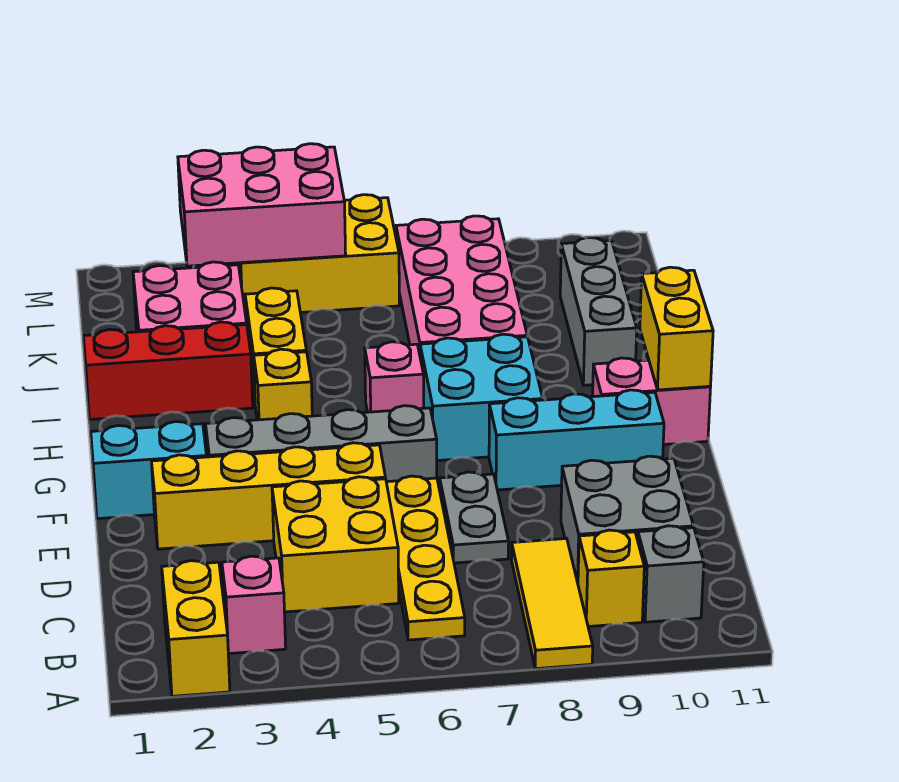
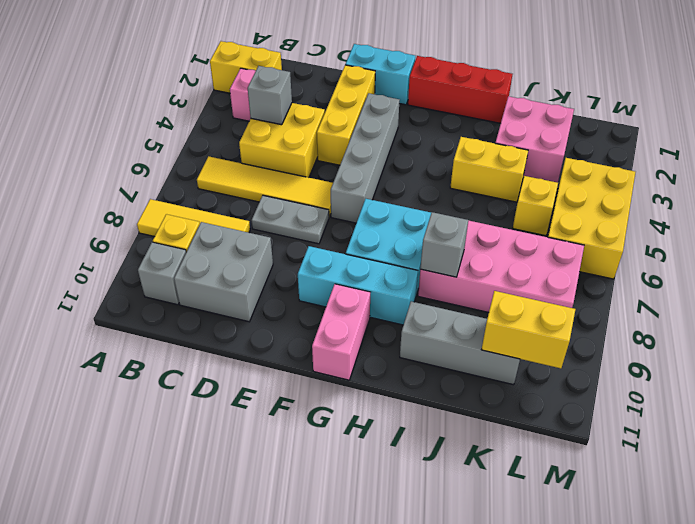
yellow 1x4 plate [386,476,465,640] -> yellow 1x4 tile [197,156,333,217]
none -> grey 1x1 brick [248,66,292,125]
yellow 1x4 brick [152,443,385,549] -> yellow 1x3 brick [317,65,375,165]
cyan 1x2 brick [91,422,207,519] -> cyan 1x2 brick turned to [345,44,415,105]
cyan 1x3 brick [489,390,664,490] -> cyan 1x3 brick turned to [298,246,418,325]
yellow 1x2 brick [640,267,713,390] -> yellow 1x2 brick moved to [481,291,575,368]
yellow 1x1 brick [254,349,312,420] -> yellow 1x1 brick moved to [513,176,558,236]
pink 1x1 brick [365,342,424,412] -> none
red 1x3 brick [84,322,253,419] -> red 1x3 brick turned to [408,56,512,123]
none -> grey 1x1 brick [420,212,468,277]
pink 2x3 brick [178,144,346,266] -> none

